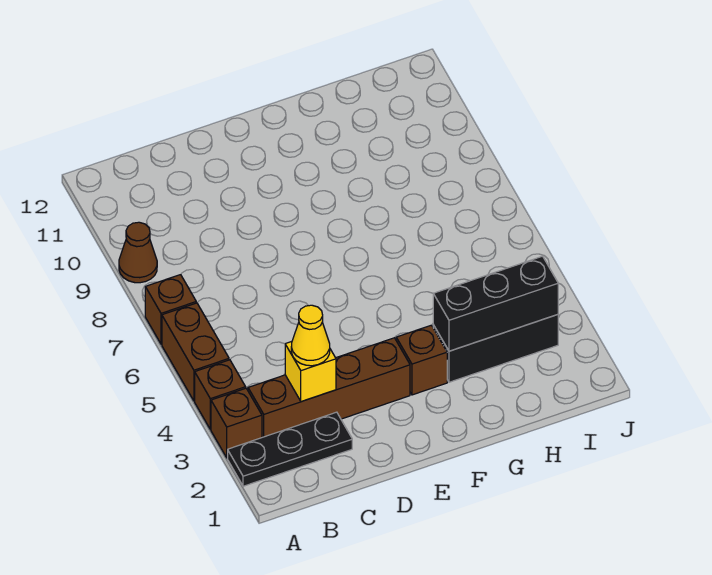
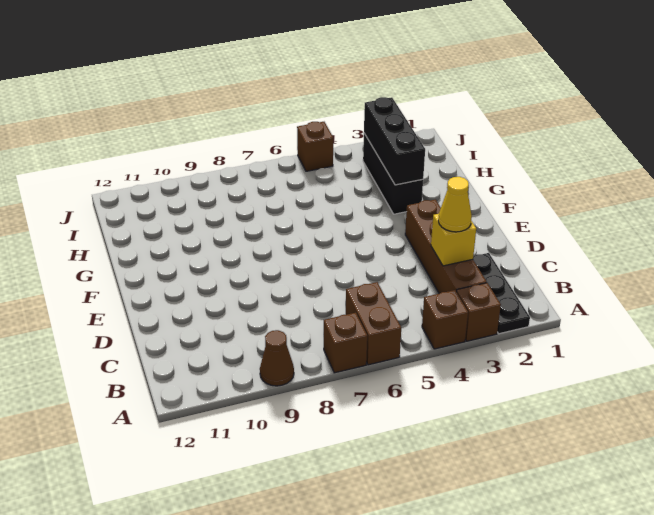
brown 1x2 brick [162,303,229,401] -> brown 1x2 brick turned to [346,282,401,365]
brown 1x1 brick [396,325,447,395] -> brown 1x1 brick moved to [297,122,333,171]

